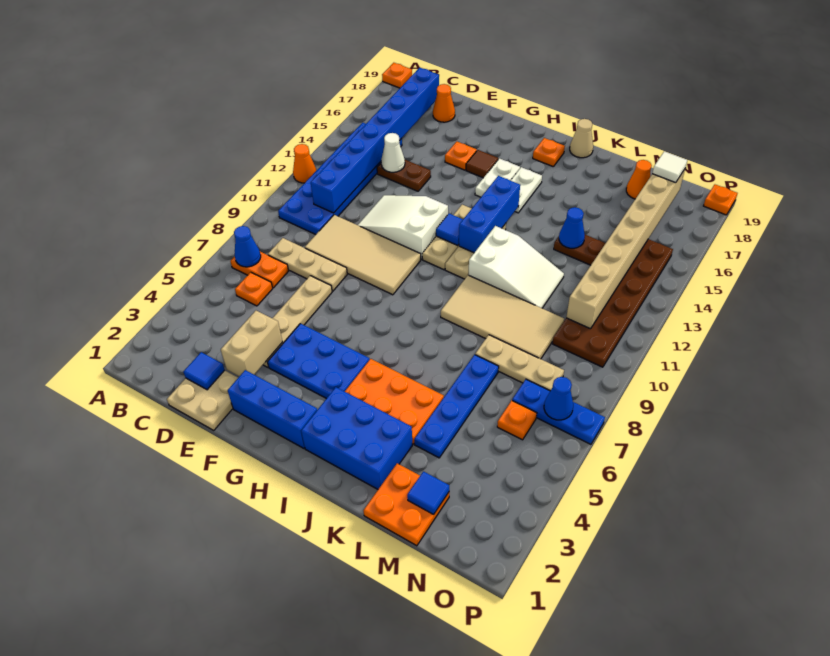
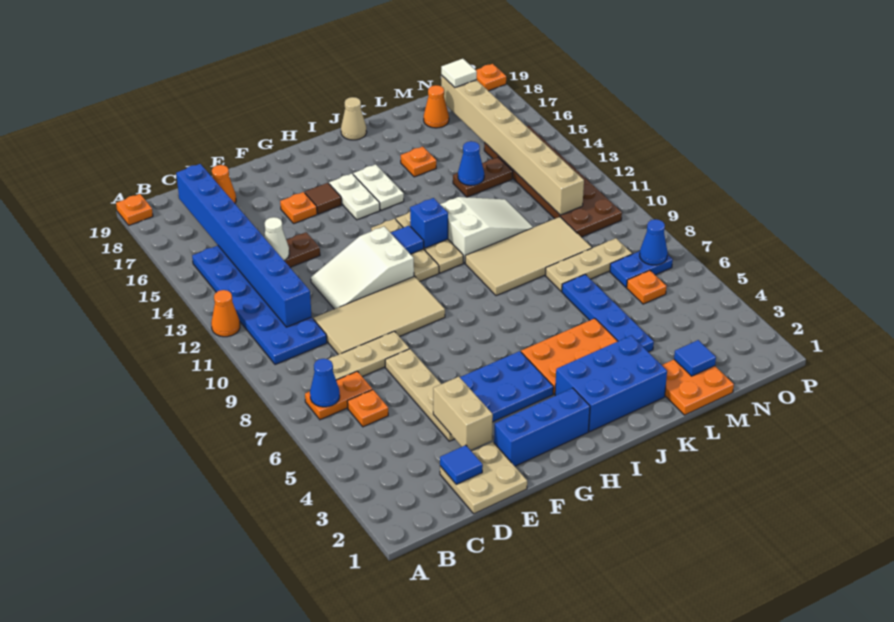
blue 1x3 brick [459,176,520,253] -> blue 1x1 brick [410,198,448,248]
orange 1x1 plate [533,138,565,166] -> orange 1x1 plate moved to [401,146,436,177]
blue 1x3 plate [512,379,605,444] -> blue 1x2 plate [610,251,673,287]

